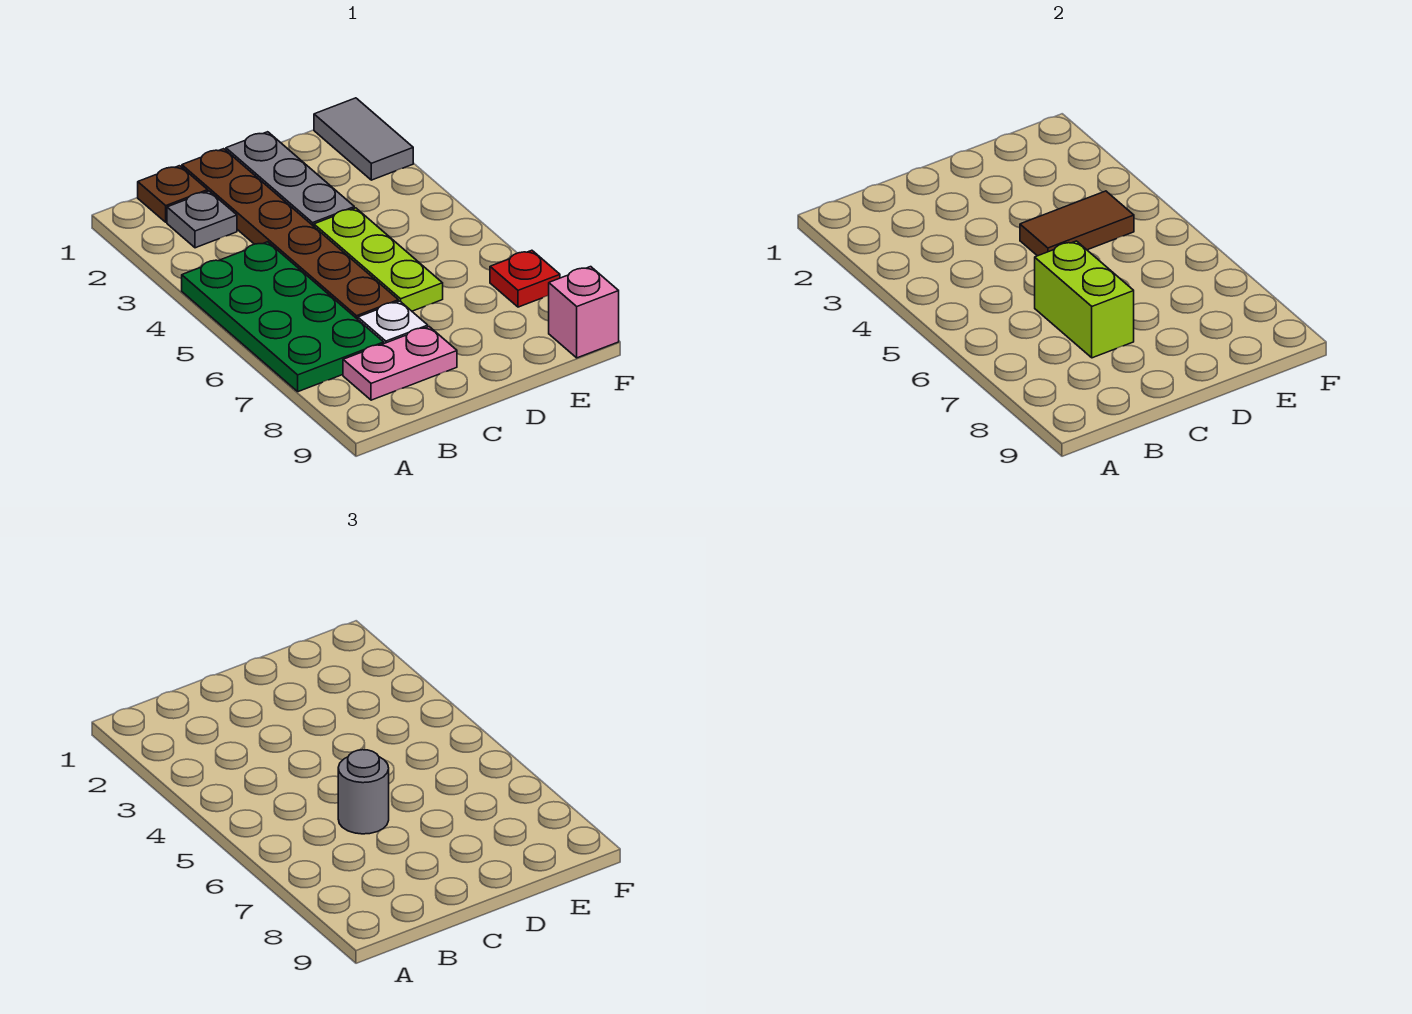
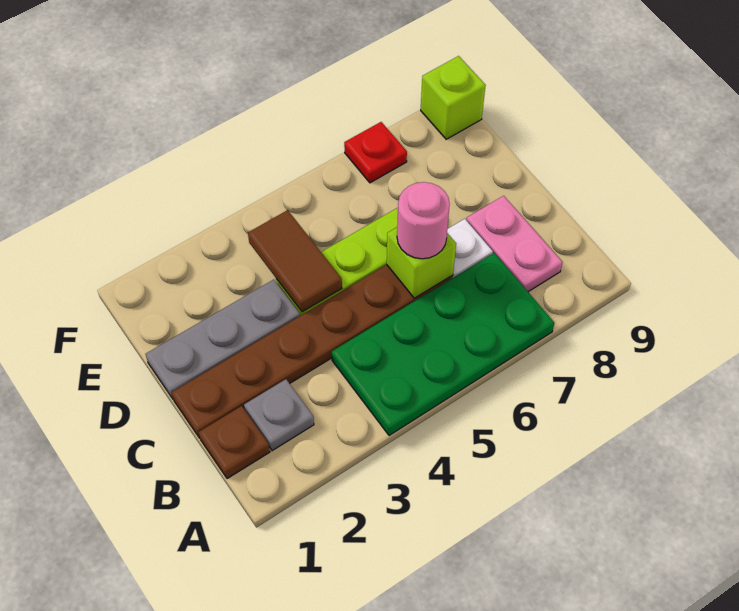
lime 1x2 brick [1035,241,1134,358] -> lime 1x1 brick [387,227,456,298]
grey 1x1 round brick [338,750,389,834] -> pink 1x1 round brick [397,182,450,259]
grey 1x2 tile [314,98,413,180] -> none
pink 1x1 brick [549,267,619,358] -> lime 1x1 brick [421,56,486,139]

